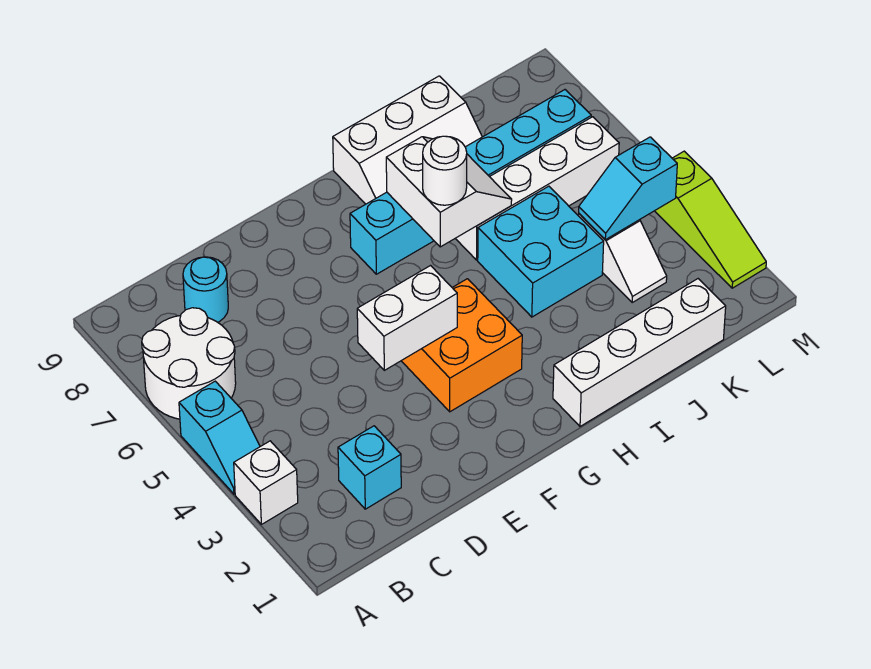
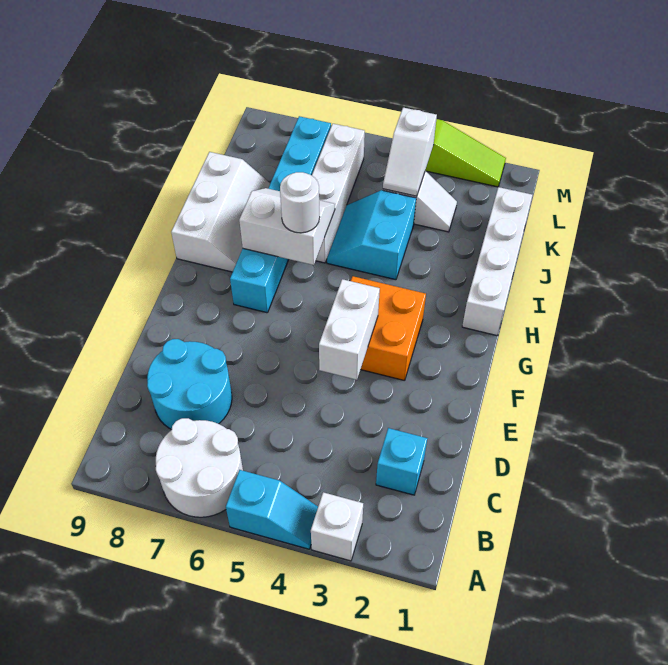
cyan 1x1 round brick [183,257,228,322] -> cyan 2x2 round brick [147,339,232,429]
cyan 2x2 brick [478,186,604,317] -> cyan 2x2 slope [327,190,416,280]
cyan 1x2 slope [579,137,677,240] -> white 1x2 slope [383,108,437,196]

